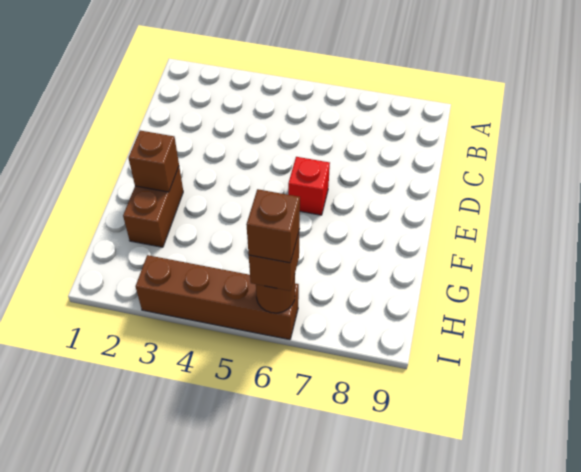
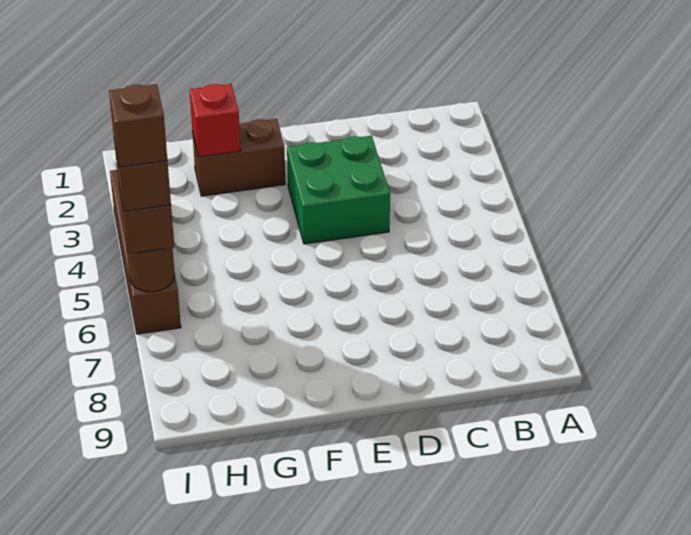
none -> green 2x2 brick [287,136,390,244]
red 1x1 brick [288,157,330,215] -> red 1x1 brick moved to [190,84,241,157]
brown 1x1 brick [129,130,179,192] -> brown 1x1 brick moved to [109,84,167,167]

